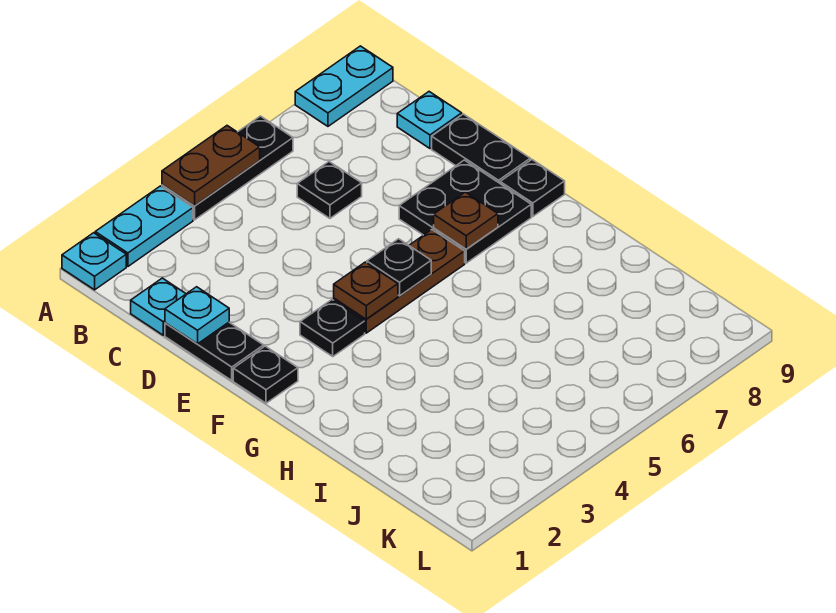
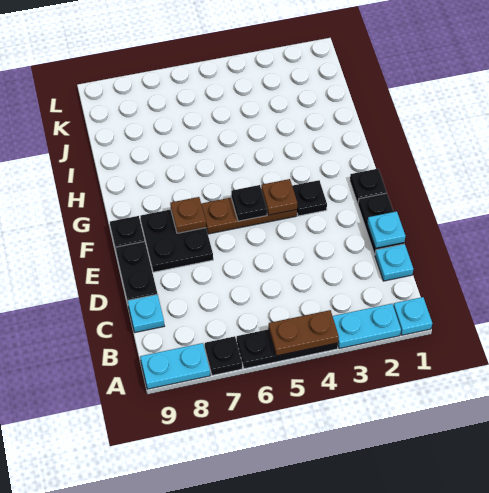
black 1x1 plate [297,162,362,218] -> black 1x1 plate moved to [205,336,242,375]

